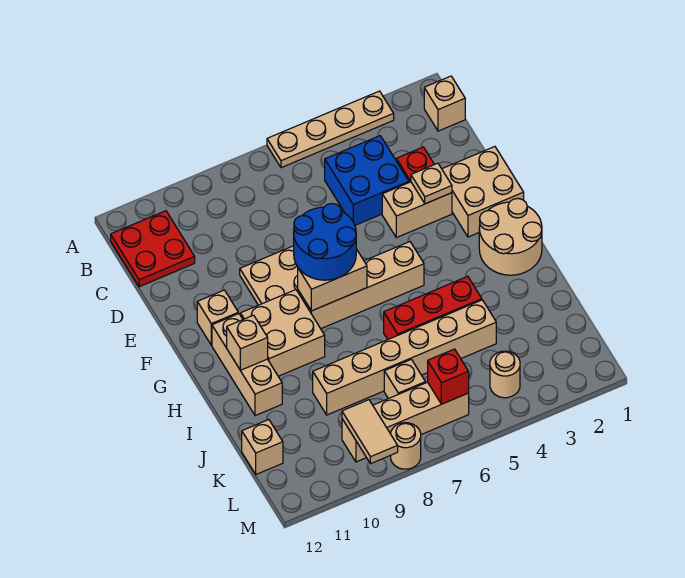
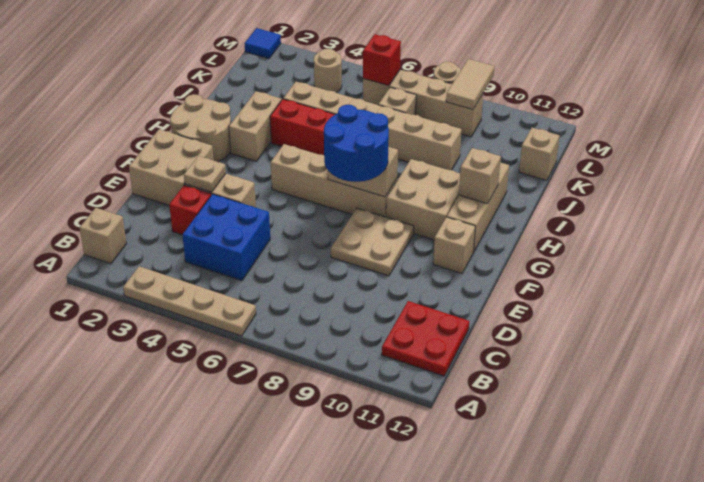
none -> tan 1x2 brick [229,91,281,161]
none -> blue 1x1 tile [245,28,281,59]

